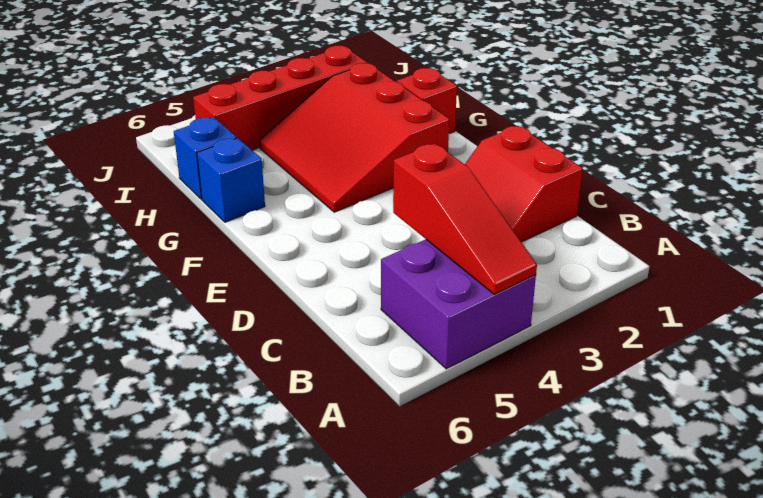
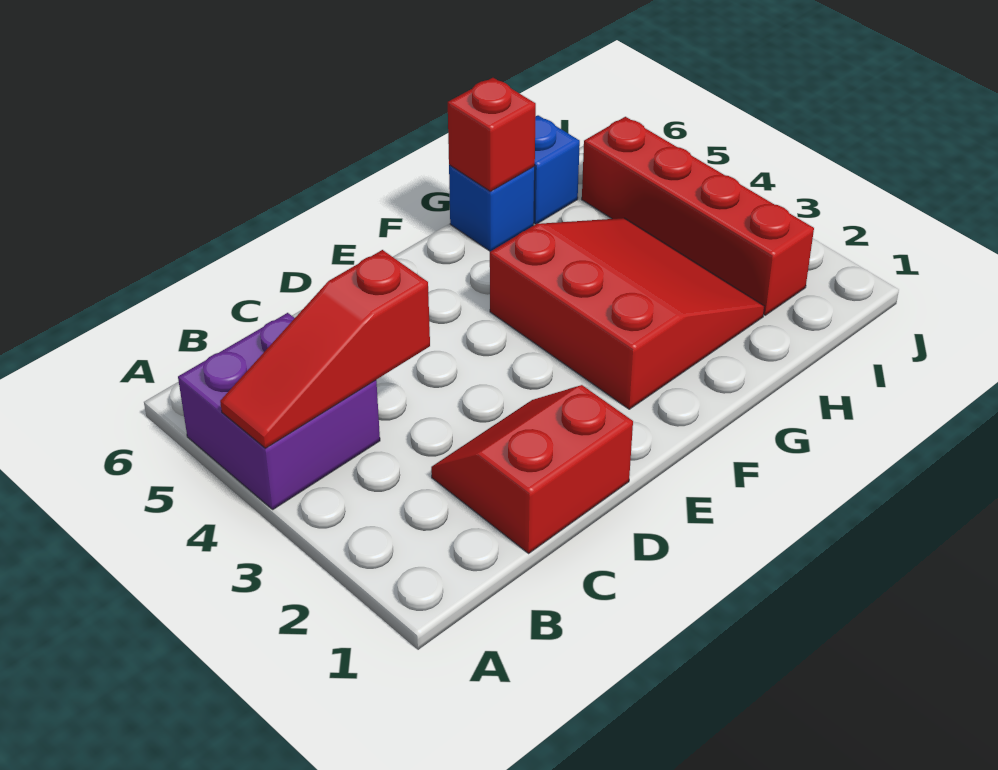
red 3x3 slope [260,63,449,212] -> red 3x3 slope turned to [490,218,764,409]
red 1x1 brick [397,68,457,134] -> red 1x1 brick moved to [448,78,536,191]

